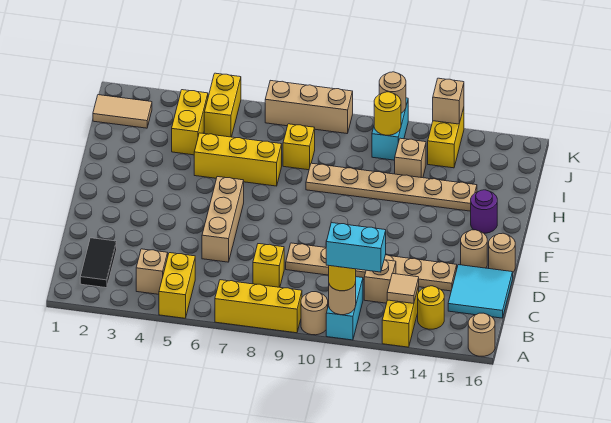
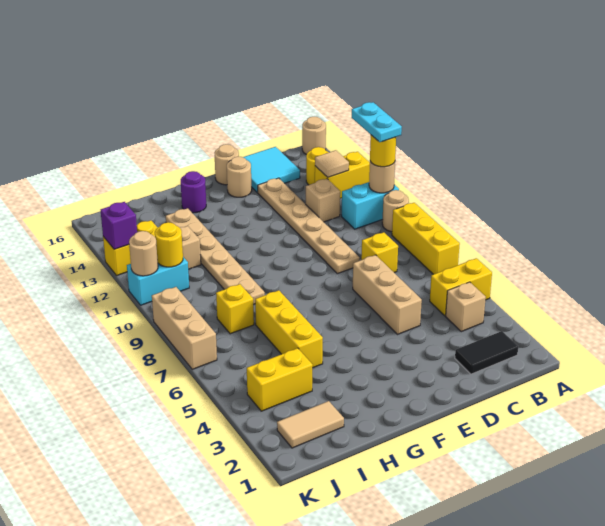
cyan 1x2 brick [326,223,386,272] -> cyan 1x2 plate [352,102,402,142]
tan 1x3 brick [202,177,244,262] -> tan 1x3 brick turned to [353,255,422,335]
tan 1x2 tile [93,95,152,128] -> tan 1x2 tile turned to [277,401,344,448]
yellow 1x2 brick [204,73,241,137] -> none
tan 1x1 brick [433,78,464,124] -> purple 1x1 brick [101,202,137,249]

